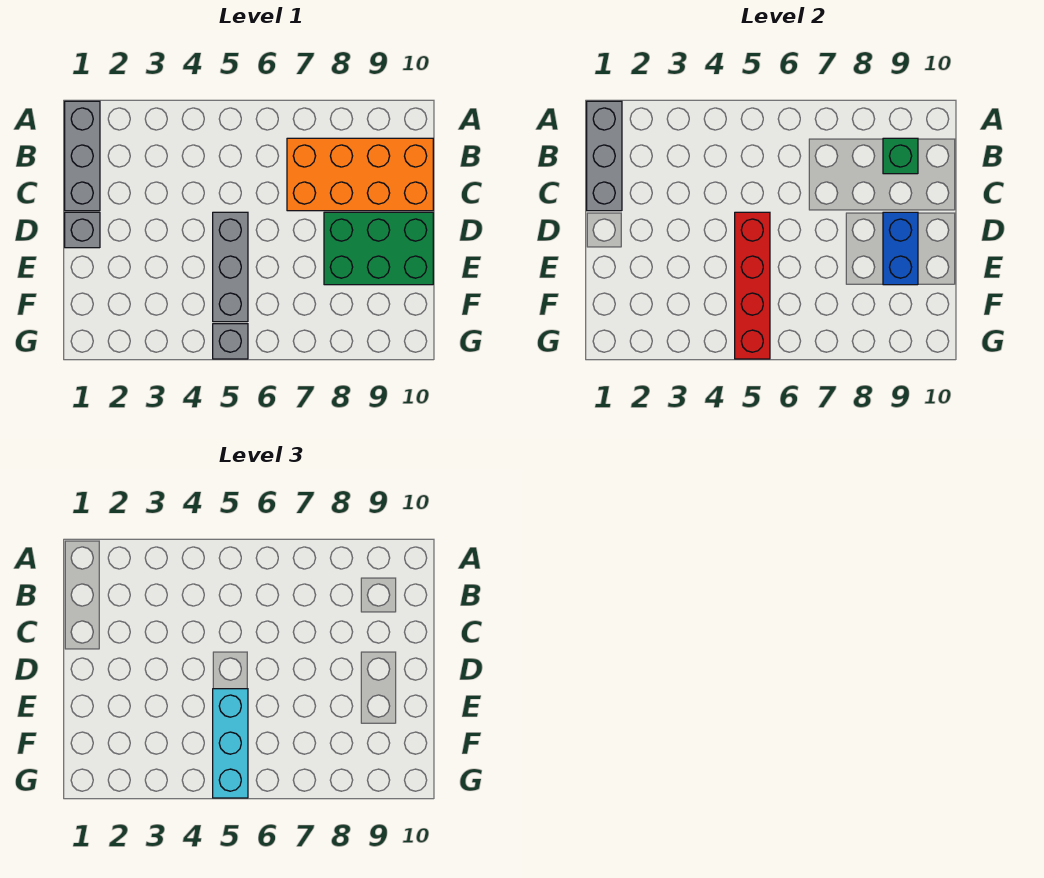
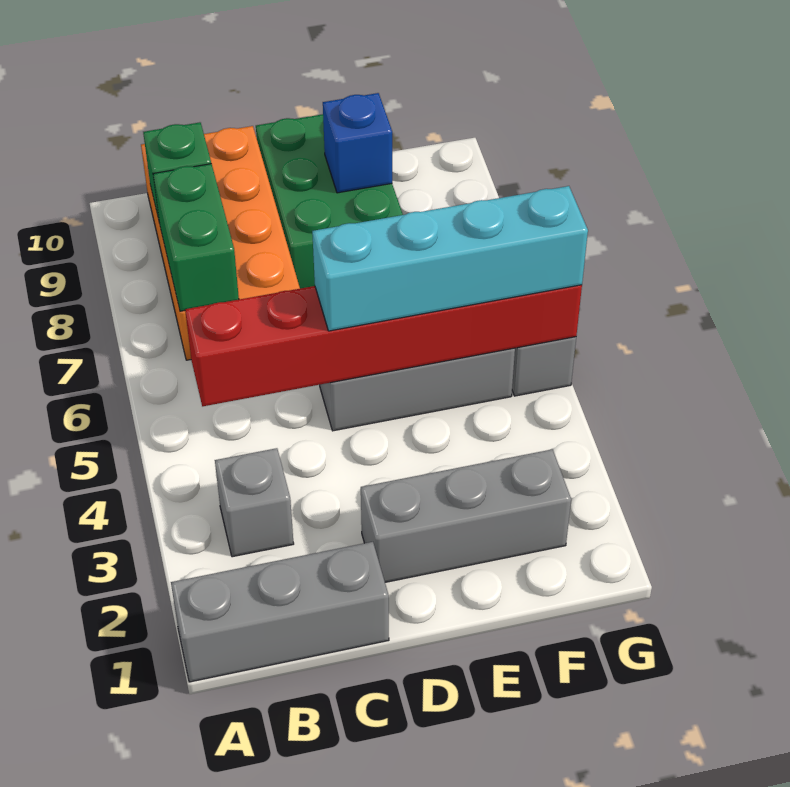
grey 1x3 brick [587,101,622,211] -> grey 1x3 brick moved to [361,449,571,582]
none -> green 1x2 brick [153,164,239,311]
grey 1x1 brick [65,212,100,248] -> grey 1x1 brick moved to [215,448,294,557]
red 1x4 brick [735,212,770,359] -> red 1x6 brick [185,285,582,406]
blue 1x2 brick [883,212,918,285] -> blue 1x1 brick [323,93,392,193]
cyan 1x3 brick [213,689,248,798] -> cyan 1x4 brick [312,186,588,331]

